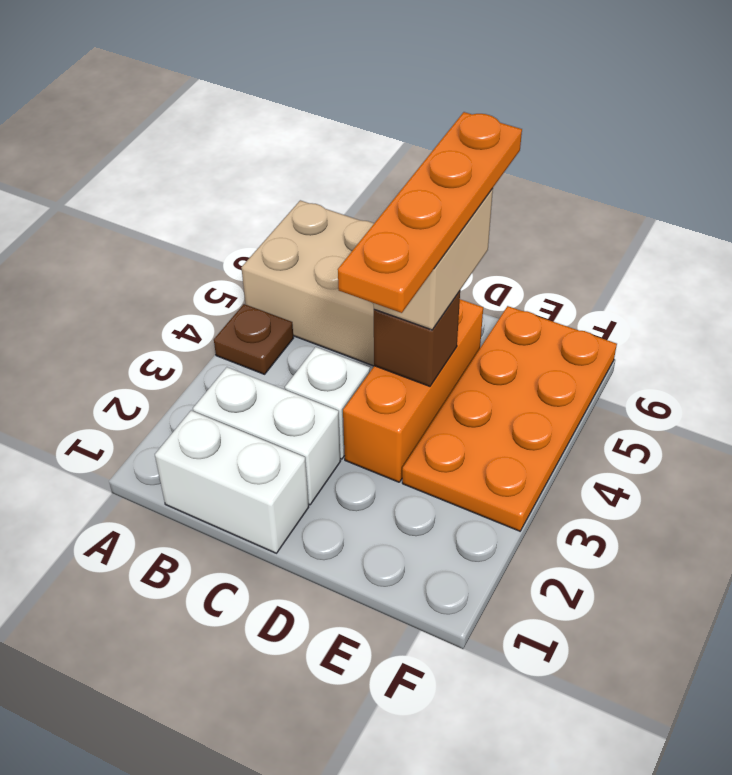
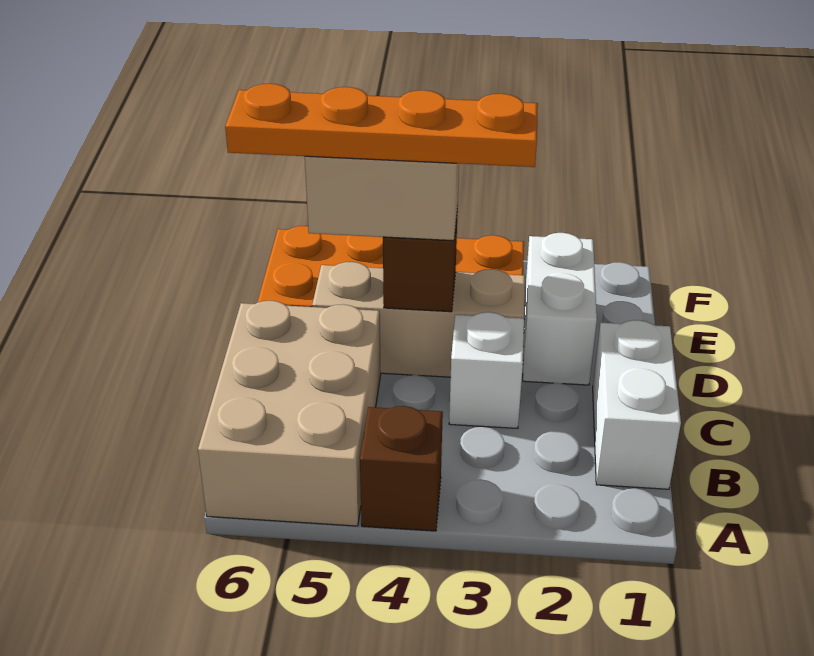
brown 1x1 plate [214,304,293,374] -> brown 1x1 brick [360,406,443,531]
white 1x2 brick [193,367,340,505] -> white 1x2 brick moved to [523,233,597,385]
orange 1x3 brick [343,299,483,482] -> tan 1x3 brick [312,262,525,377]

